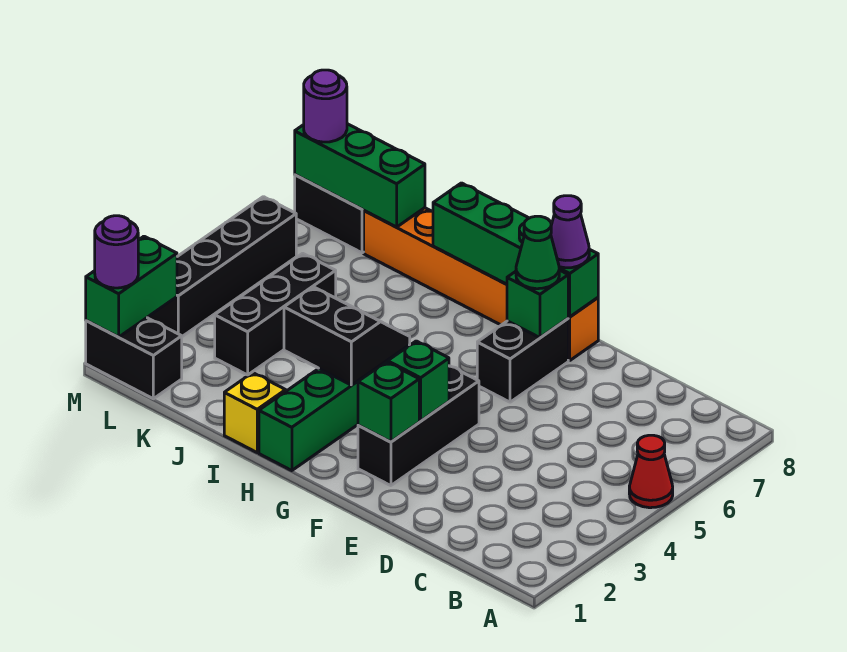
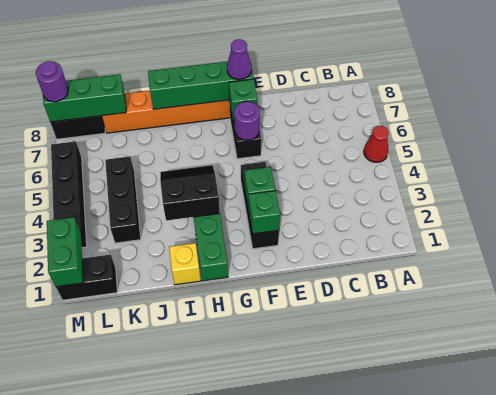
green 1x1 cone [516,216,559,289] -> none
purple 1x1 round brick [95,216,138,288] -> purple 1x1 round brick moved to [234,101,260,140]

